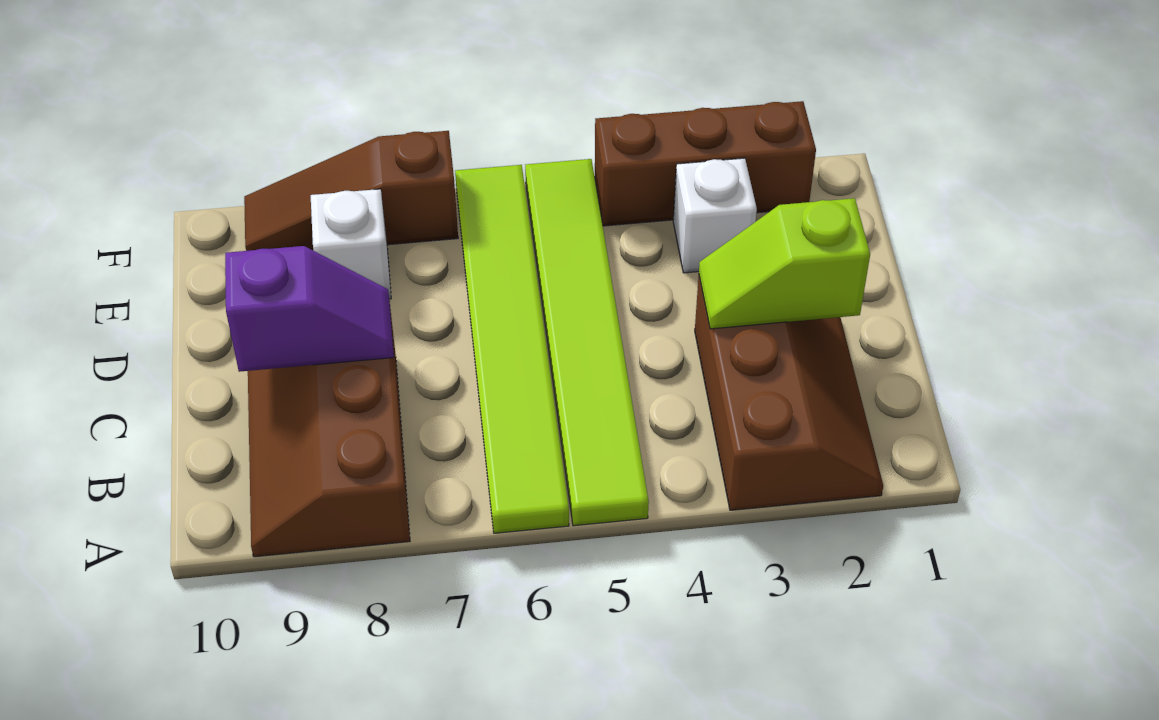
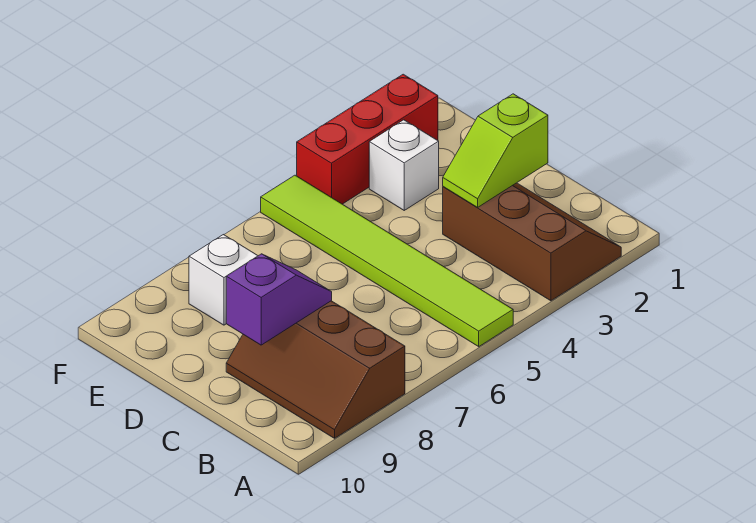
lime 1x6 tile [455,165,569,533] -> none
brown 1x3 brick [595,101,816,226] -> red 1x3 brick [297,74,438,204]
brown 1x3 slope [244,131,458,251] -> none

